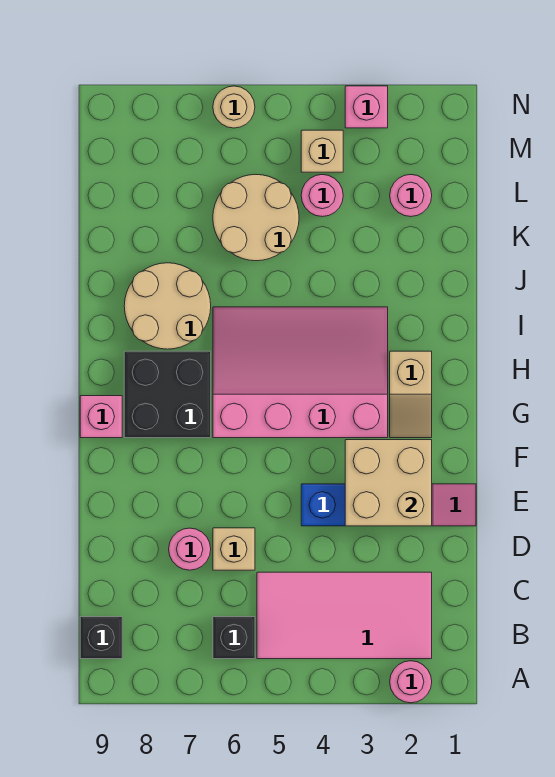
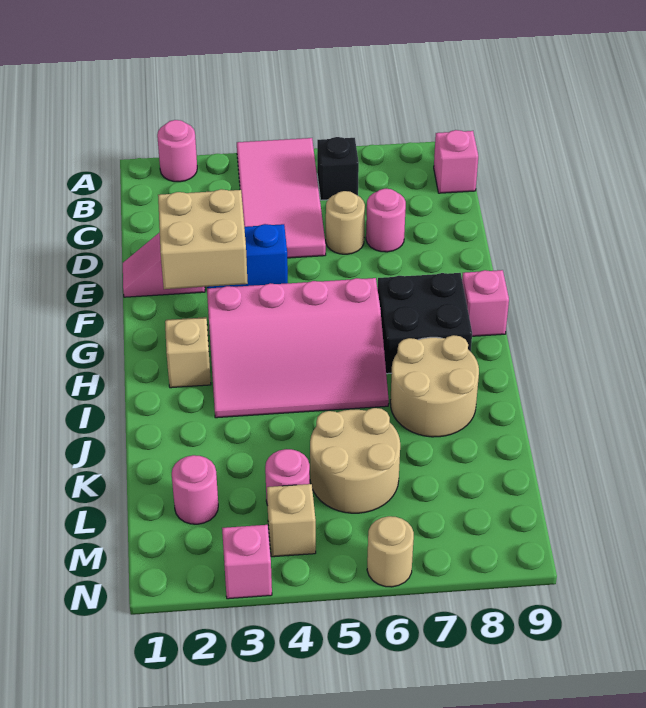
pink 2x4 tile [257,572,432,659] -> pink 2x4 tile turned to [237,138,326,258]
black 1x1 brick [80,617,122,659] -> pink 1x1 brick [434,130,478,193]
tan 1x1 brick [213,528,255,570] -> tan 1x1 round brick [326,191,365,254]

